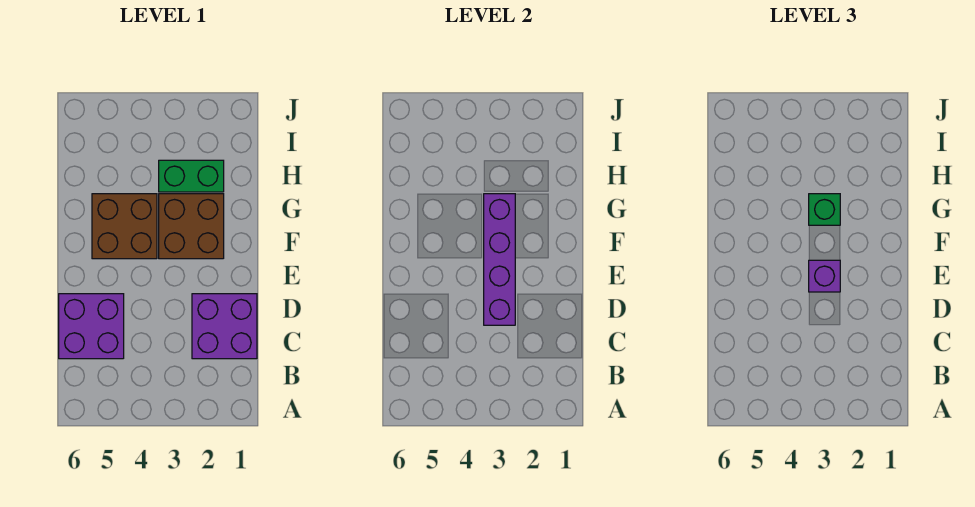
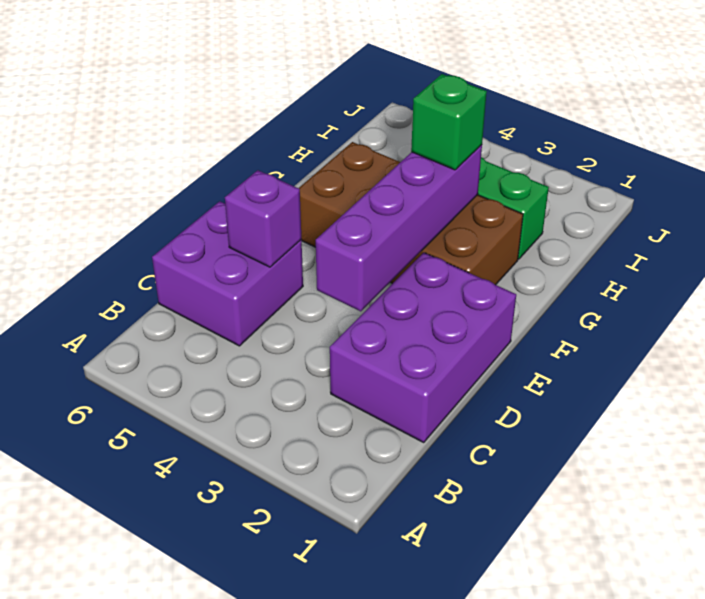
purple 2x2 brick [192,294,257,359] -> purple 2x3 brick [330,253,516,442]
purple 1x1 brick [809,260,840,292] -> purple 1x1 brick moved to [225,170,301,267]

